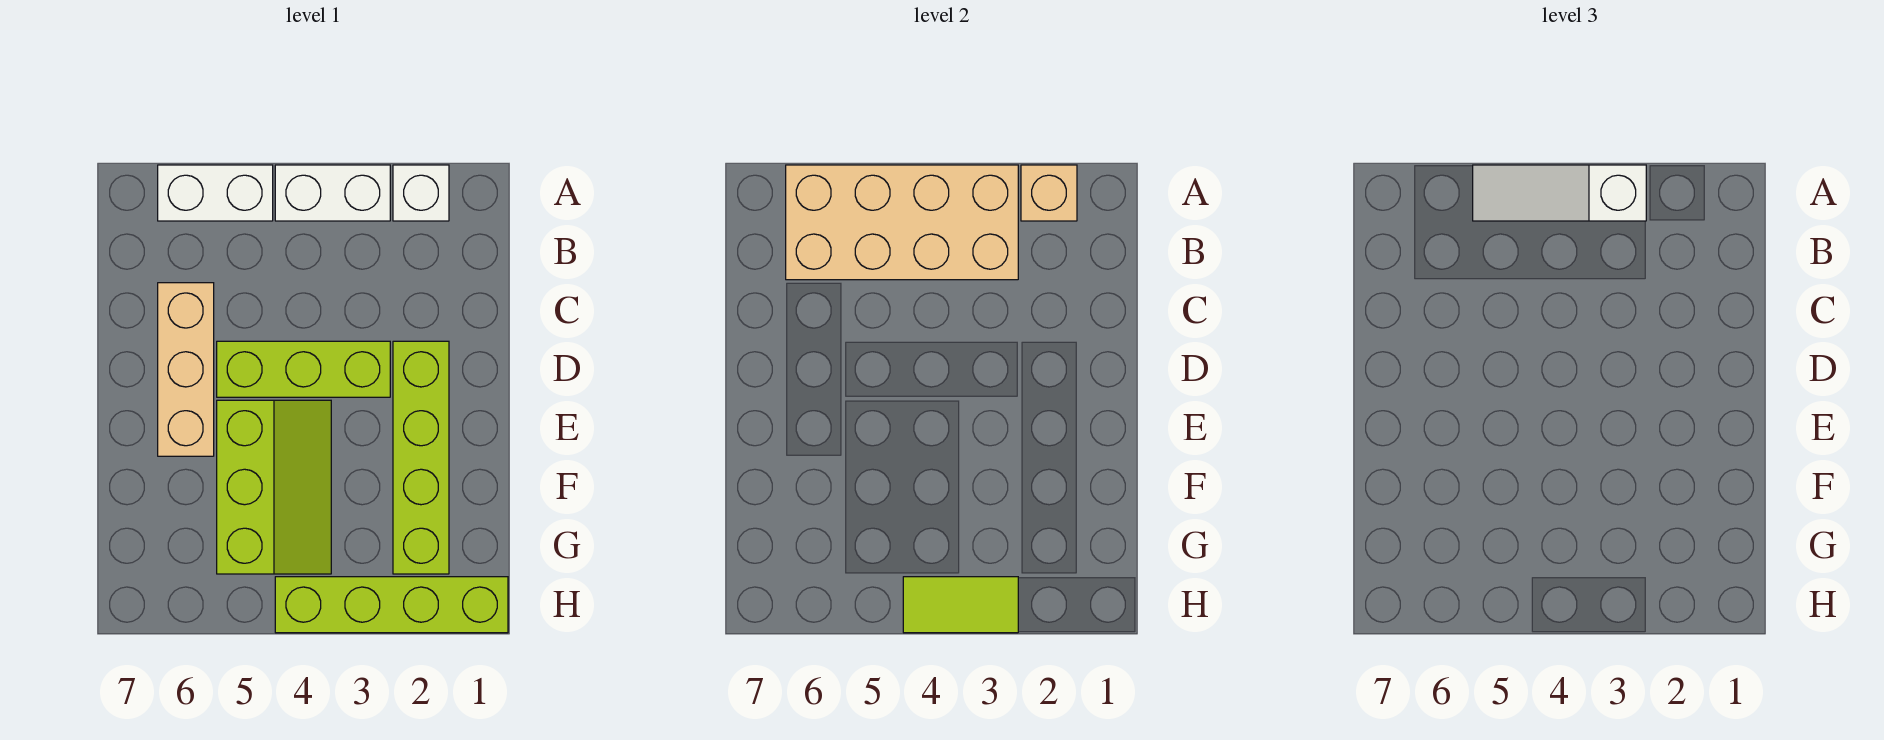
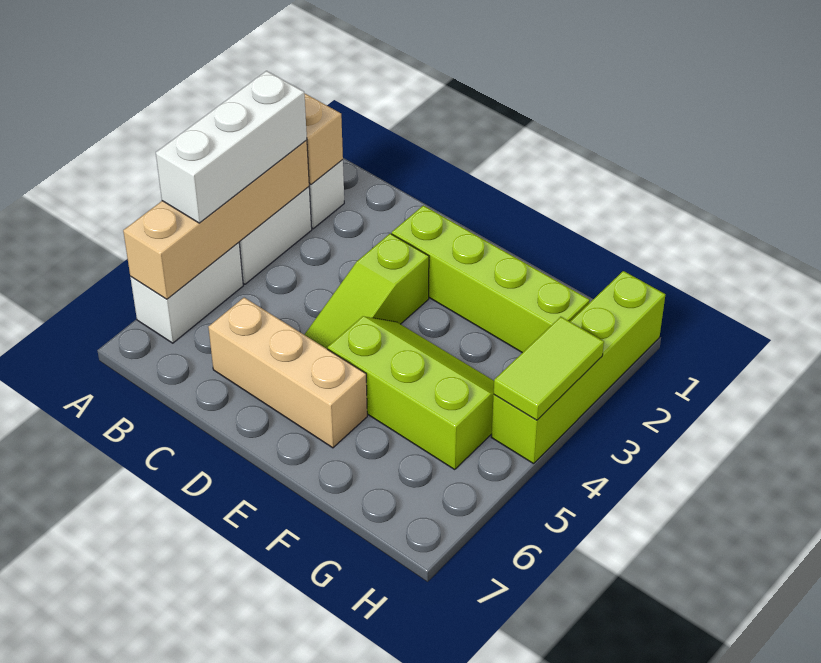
tan 2x4 brick [786,165,1018,280] -> tan 1x4 brick [123,140,309,299]
white 1x3 slope [1473,165,1646,221] -> white 1x3 brick [156,71,307,223]
lime 1x3 brick [217,341,390,397] -> lime 1x3 slope [304,234,429,349]

